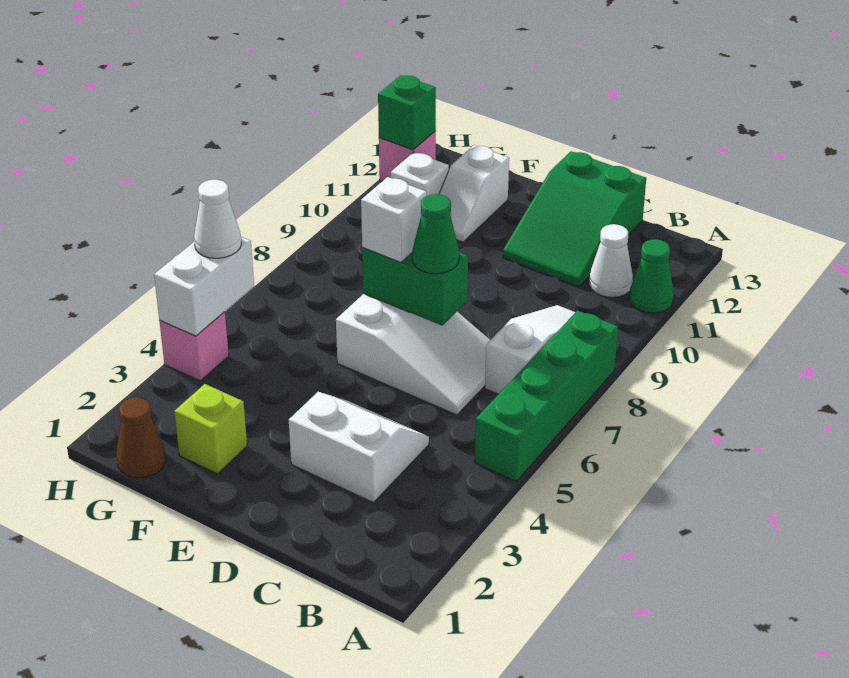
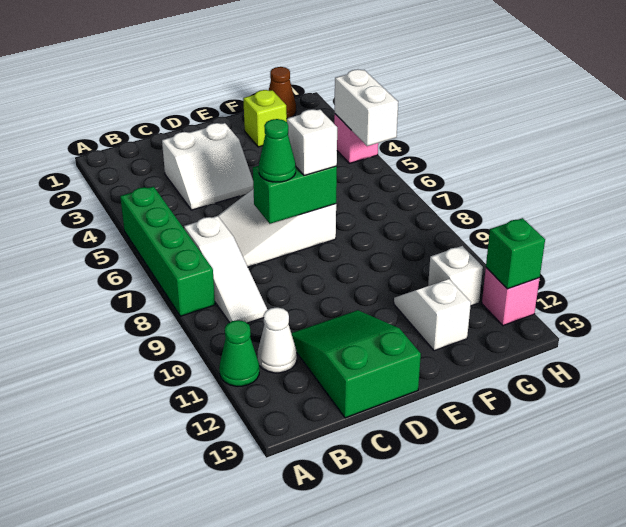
white 1x1 cone [194,180,241,258] -> none

